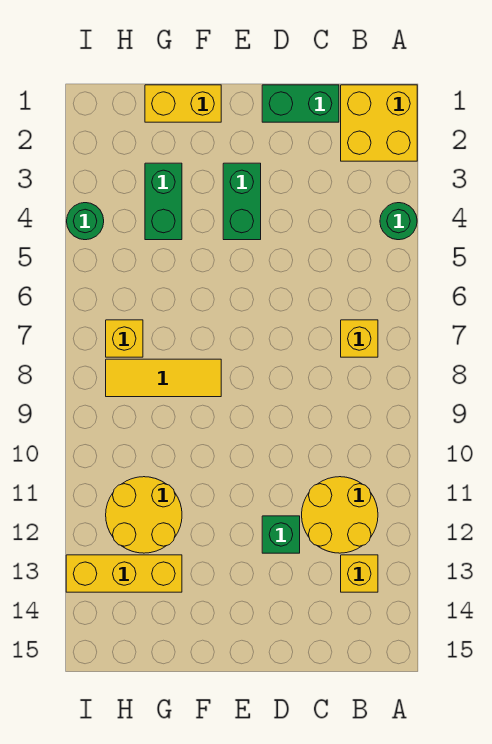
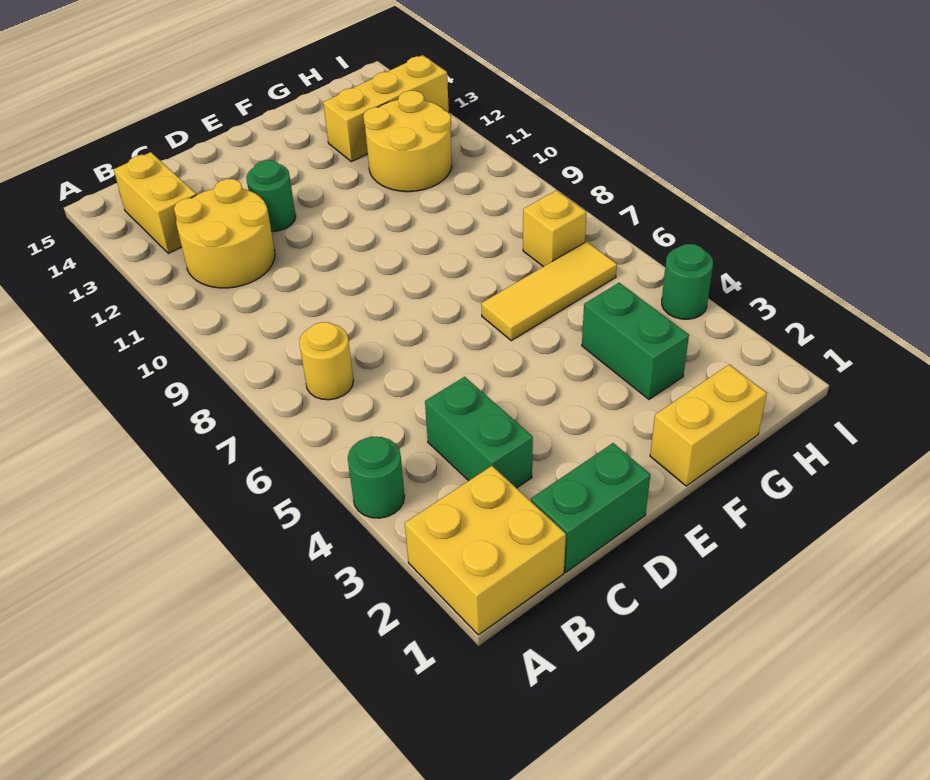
yellow 1x1 brick [341,320,378,357] -> yellow 1x1 round brick [299,322,353,400]
yellow 1x1 brick [341,555,378,592] -> yellow 1x2 brick [114,152,196,253]
green 1x1 brick [262,516,300,553] -> green 1x1 round brick [246,160,296,232]
green 1x2 brick [223,163,261,240] -> green 1x2 brick moved to [425,377,533,488]
yellow 1x3 tile [106,359,221,397] -> yellow 1x3 tile moved to [481,242,617,341]

